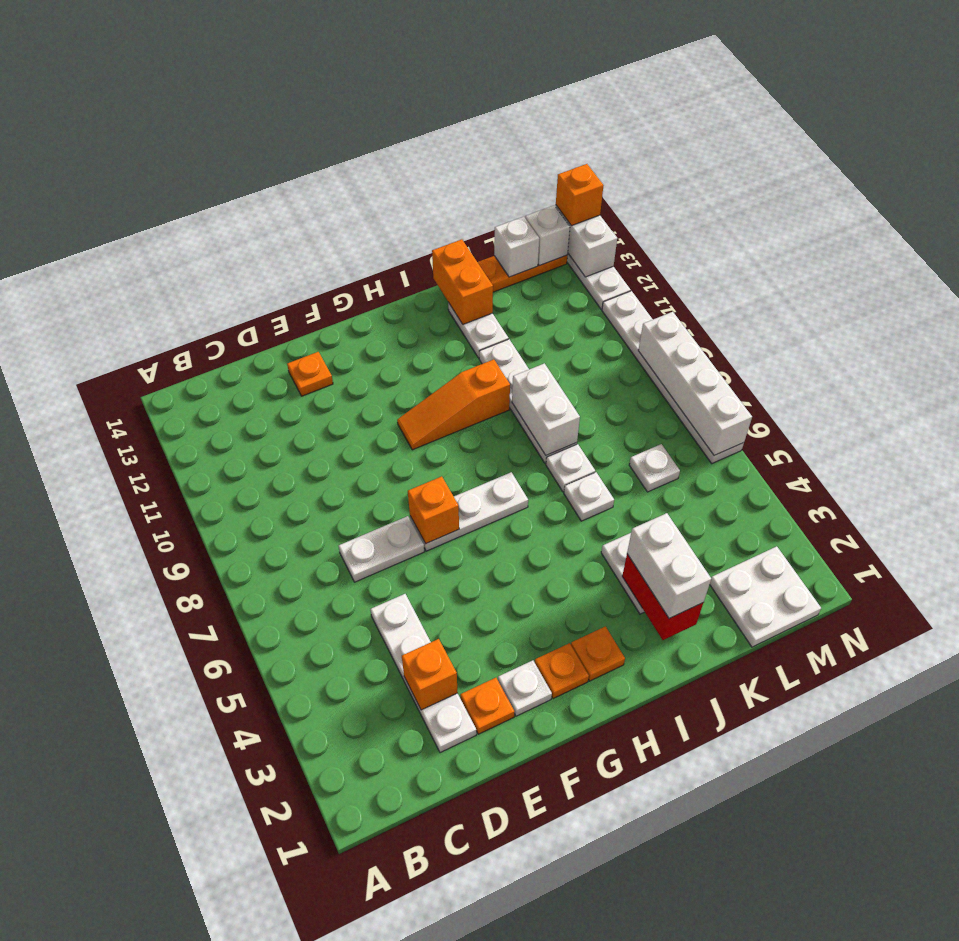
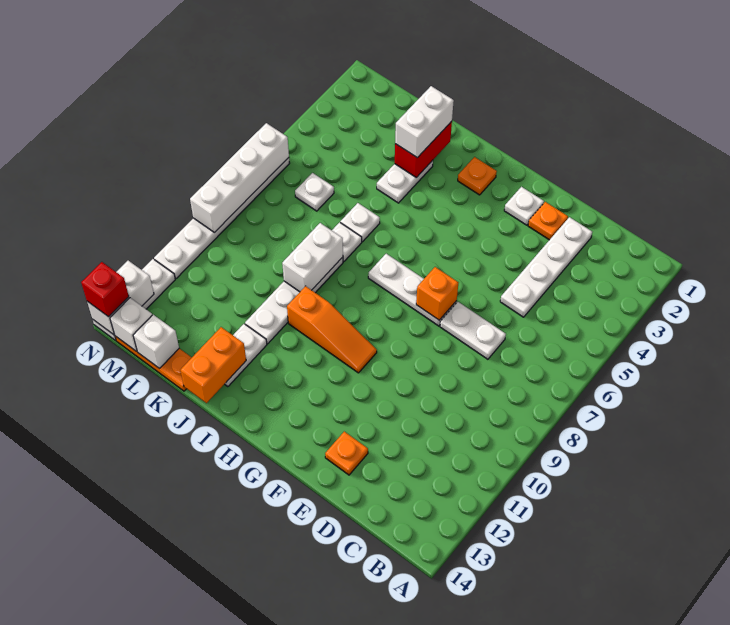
orange 1x1 brick [402,639,458,710] -> none
orange 1x1 plate [535,643,589,699] -> none
white 2x2 plate [710,546,821,647] -> none
orange 1x1 brick [556,164,604,226] -> red 1x1 brick [81,262,129,317]

